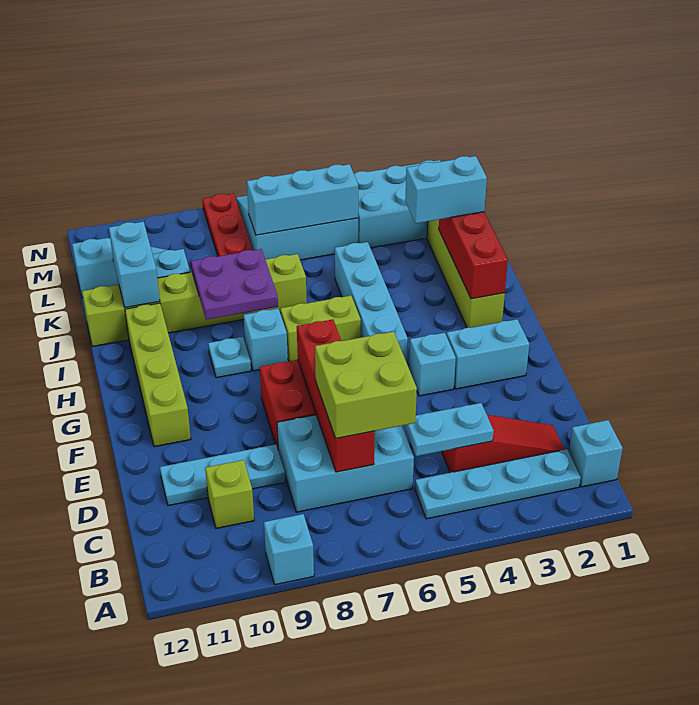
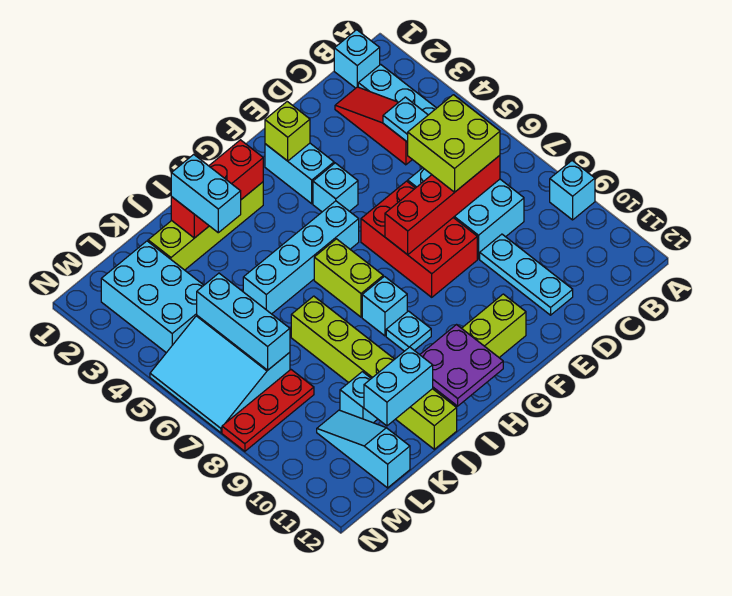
lime 1x1 brick [205,460,254,528] -> lime 1x1 brick moved to [265,102,310,161]
purple 2x2 plate [191,249,278,320] -> purple 2x2 plate moved to [420,325,503,406]

